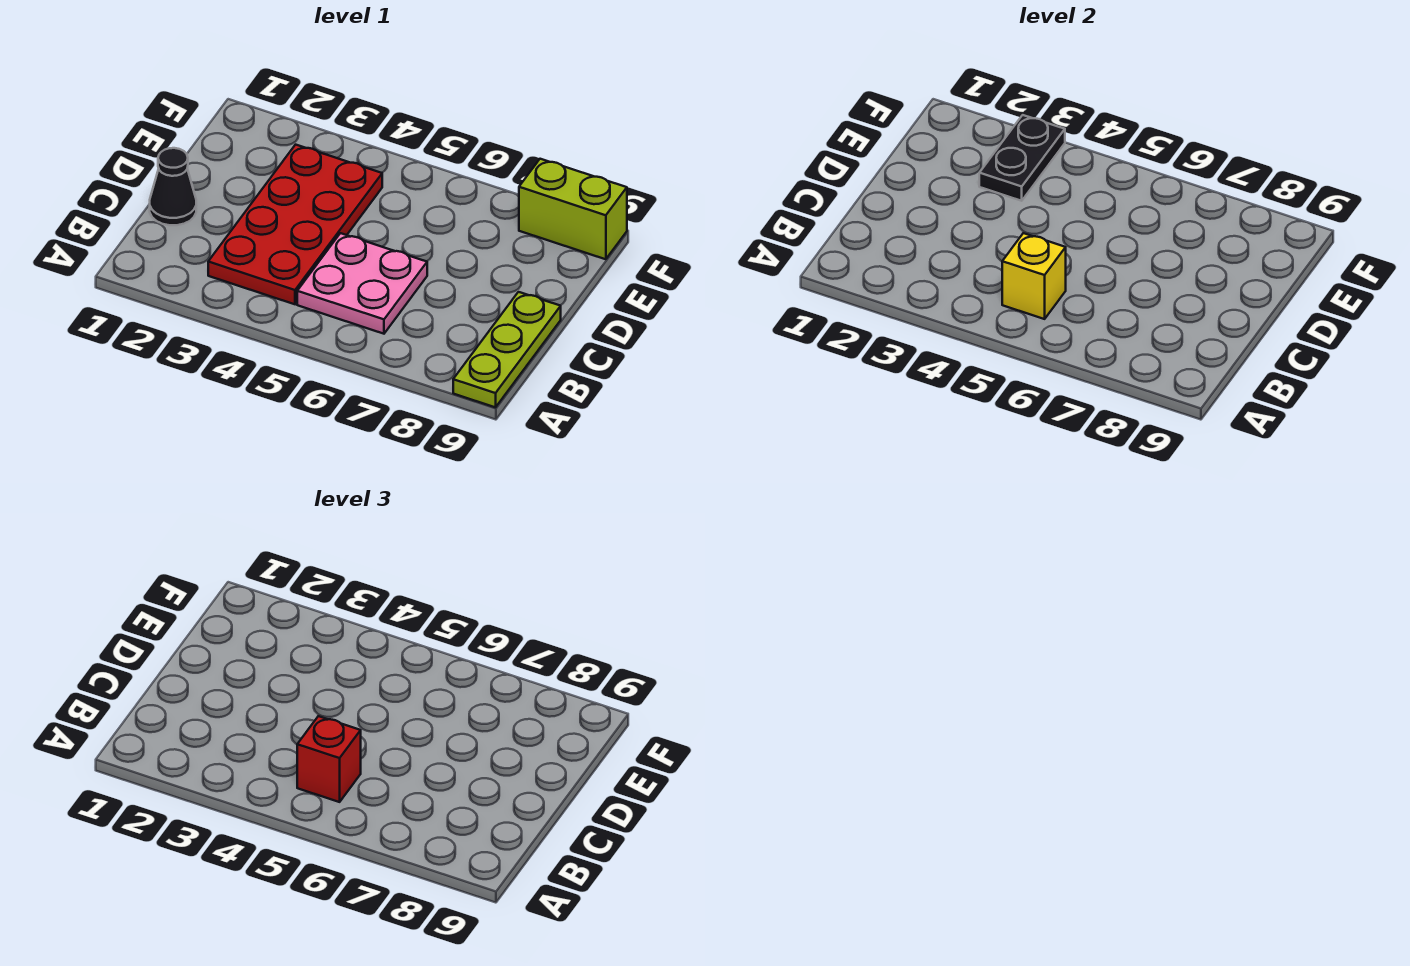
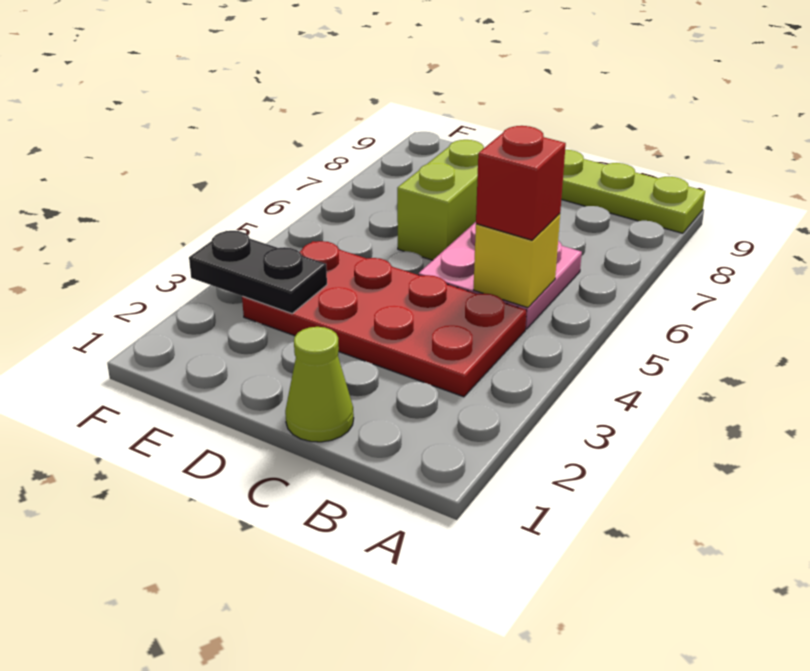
black 1x1 cone [150,148,196,225] -> lime 1x1 cone [285,327,354,442]
lime 1x2 brick [519,159,627,259] -> lime 1x2 brick moved to [397,140,484,260]

